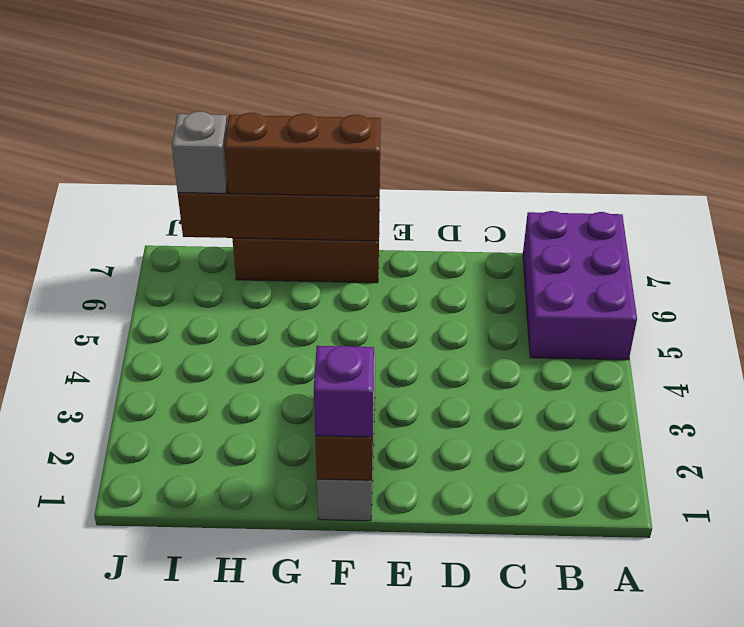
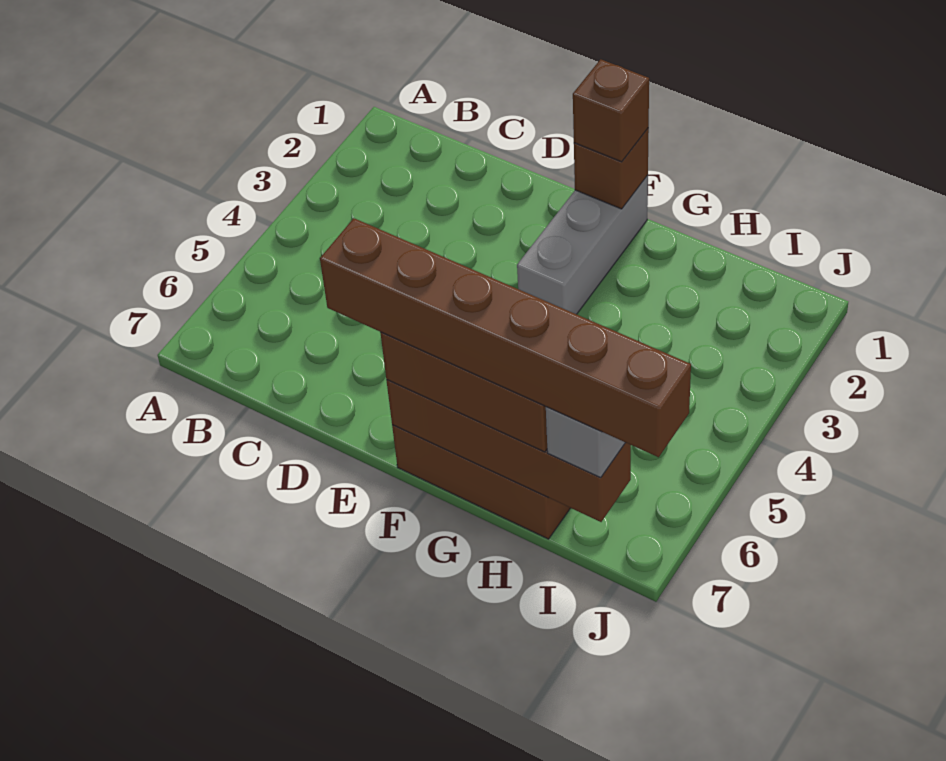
purple 2x3 brick [523,211,637,360] -> none
none -> brown 1x6 brick [320,218,691,457]
purple 1x1 brick [314,346,374,437] -> brown 1x1 brick [573,59,649,162]

